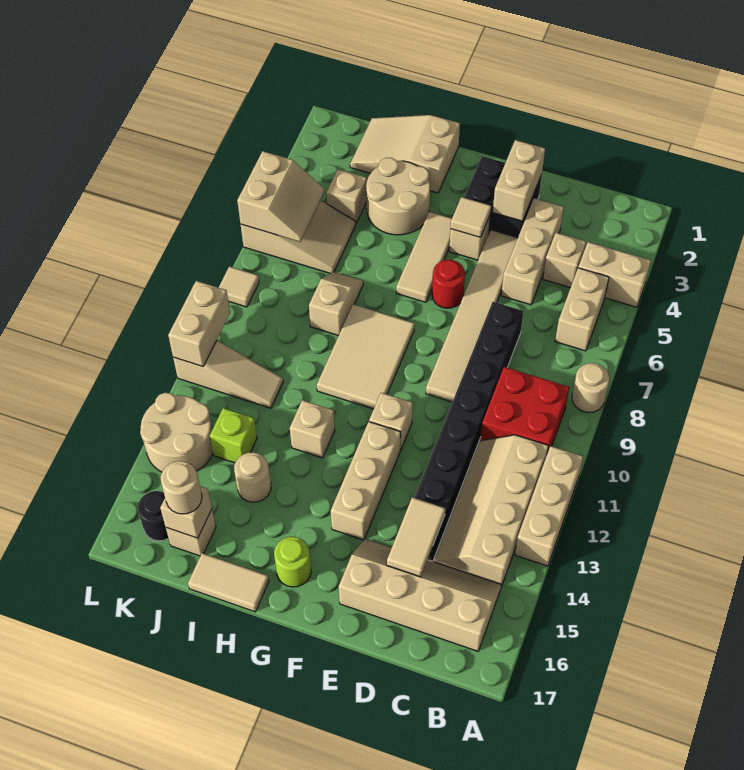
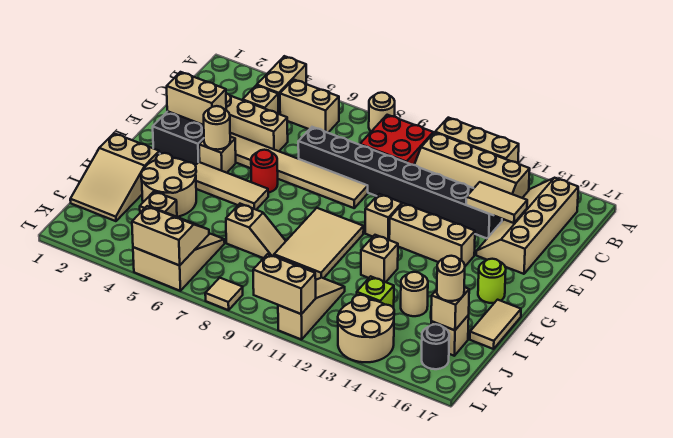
tan 1x1 tile [451,197,491,237] -> tan 1x1 round brick [204,106,230,150]
tan 2x3 tile [317,304,415,409] -> tan 2x3 tile turned to [274,208,364,279]
tan 1x2 slope [309,272,363,336] -> tan 1x2 slope turned to [226,204,286,258]

